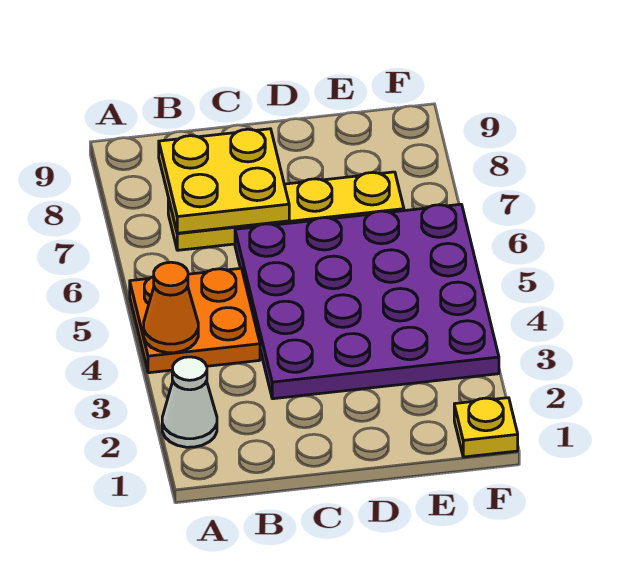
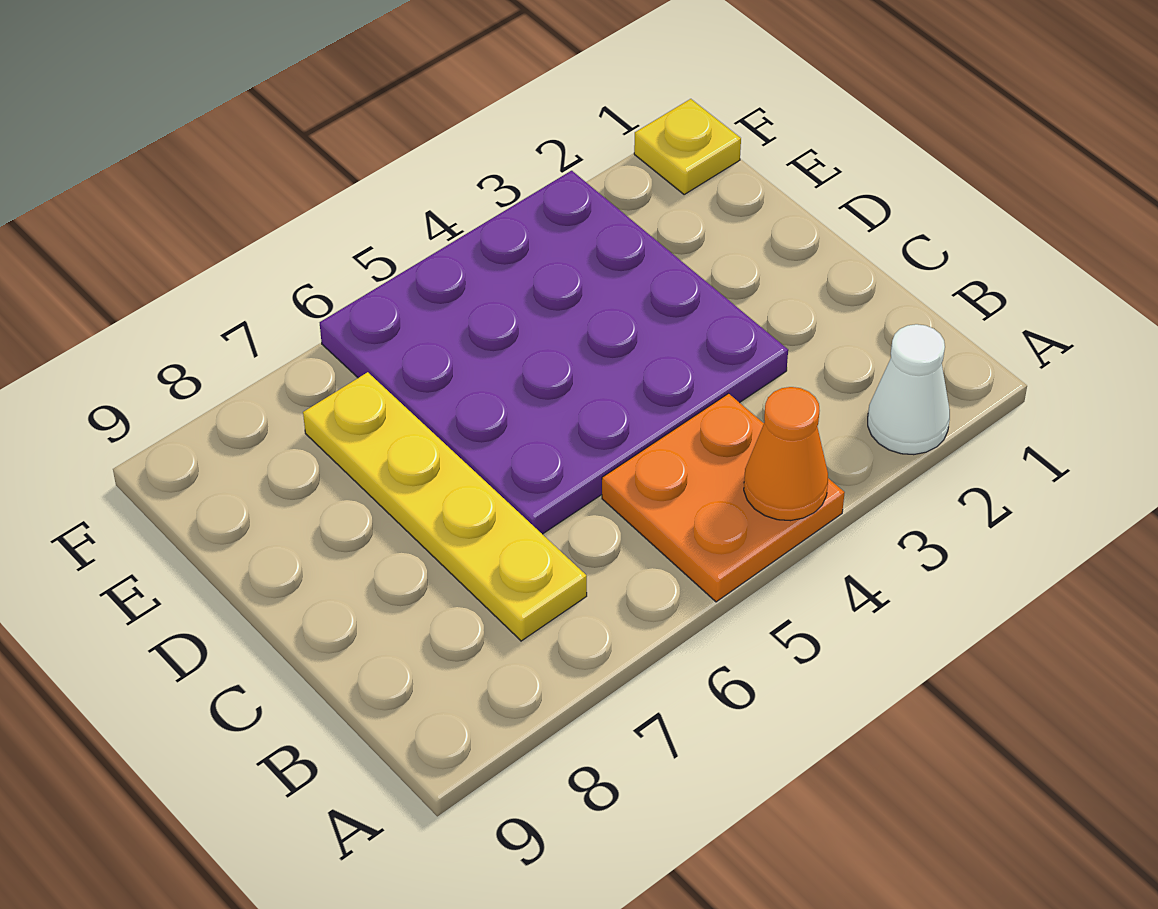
yellow 2x2 plate [159,129,289,233] -> none

